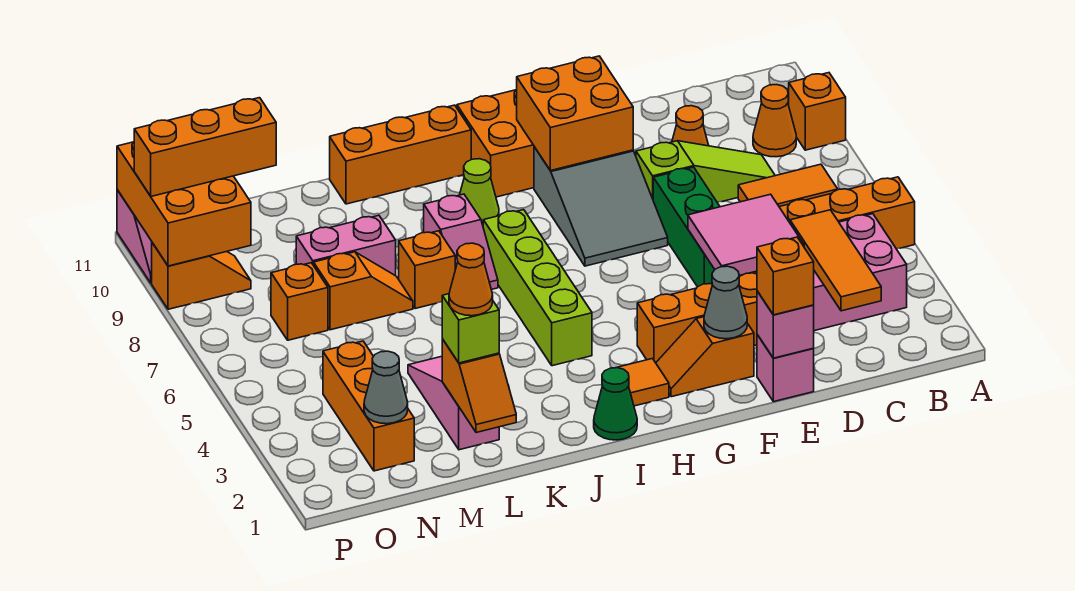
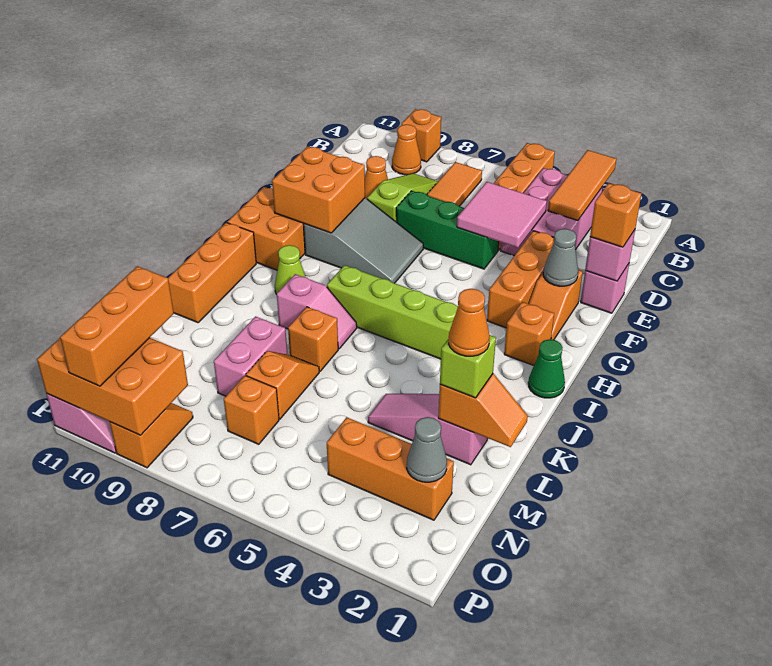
orange 1x3 tile [790,210,881,311] -> orange 1x3 tile turned to [548,150,616,221]
orange 1x1 tile [617,359,669,406] -> orange 1x1 brick [504,302,554,365]

